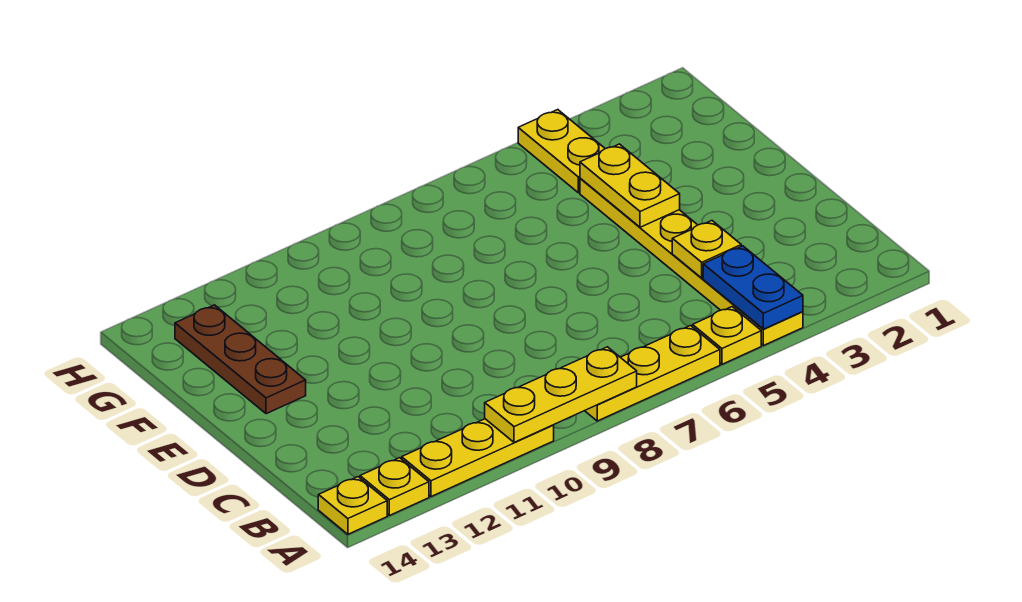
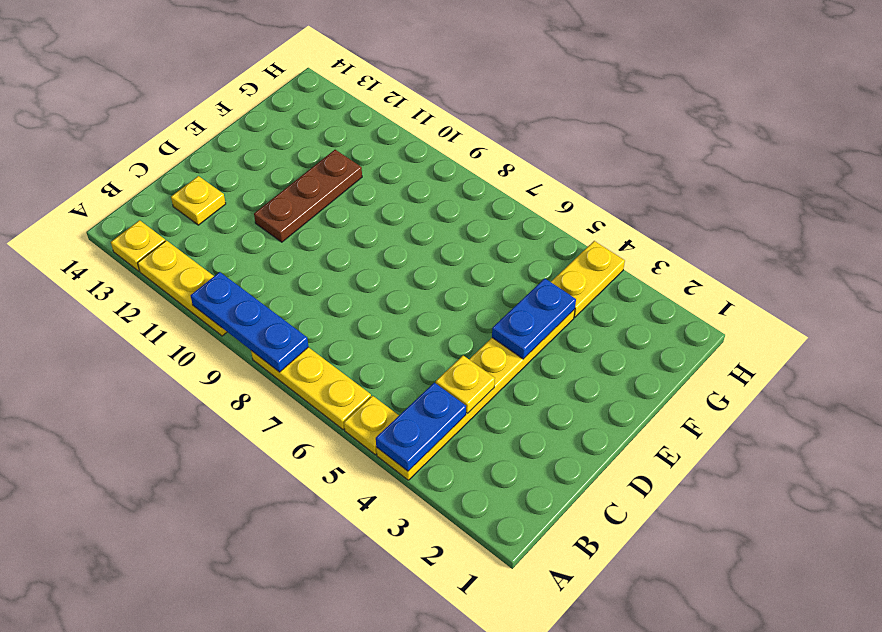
yellow 1x3 plate [485,347,637,442] -> blue 1x3 plate [191,272,309,372]
yellow 1x1 plate [318,477,387,534] -> yellow 1x1 plate moved to [171,176,226,225]
yellow 1x2 plate [580,144,680,227] -> blue 1x2 plate [492,278,576,359]
brown 1x3 plate [175,305,306,414] -> brown 1x3 plate moved to [254,150,362,242]

